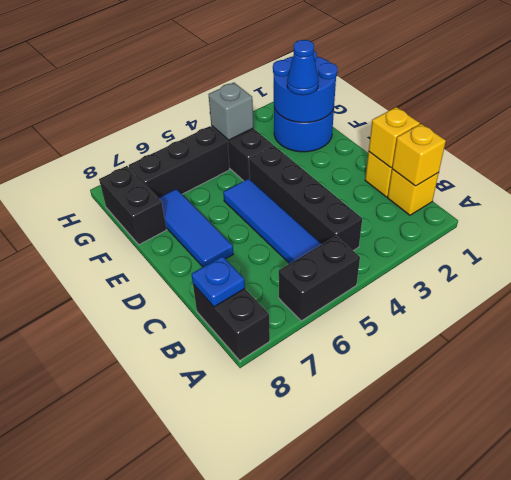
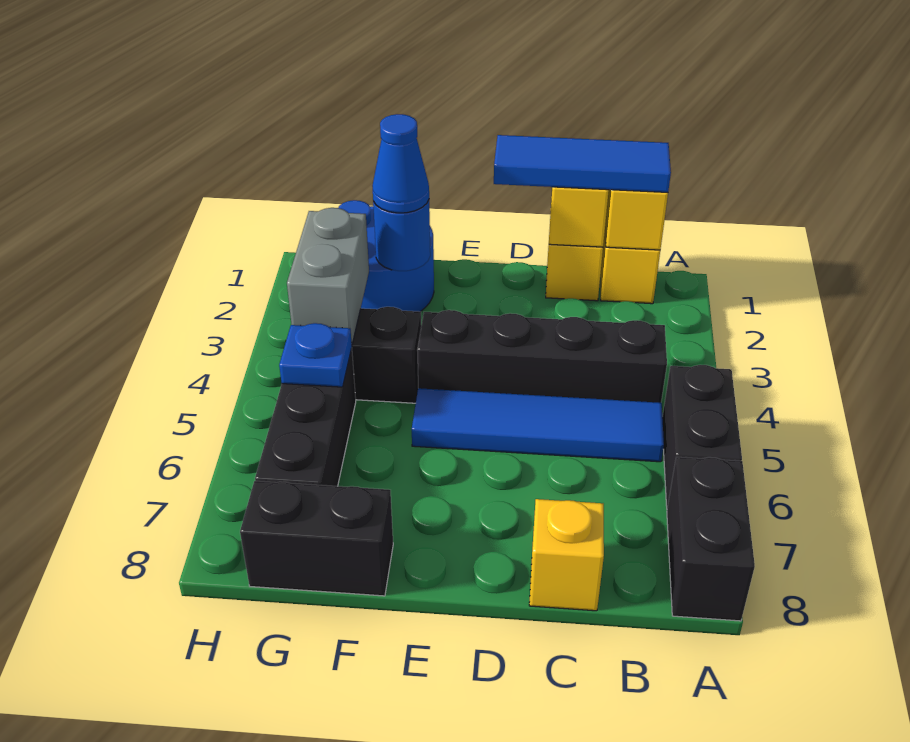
black 1x2 brick [193,284,270,361] -> black 1x2 brick turned to [667,457,755,621]
blue 1x1 plate [191,256,245,307] -> blue 1x1 plate moved to [279,323,352,387]
none -> yellow 1x1 brick [529,499,604,611]
blue 1x3 tile [159,189,233,267] -> blue 1x3 tile moved to [494,135,671,192]
blue 2x2 round brick [273,51,338,123] -> blue 1x1 round brick [373,200,430,271]
grey 1x1 brick [208,83,253,140] -> grey 1x2 brick [287,208,369,344]

